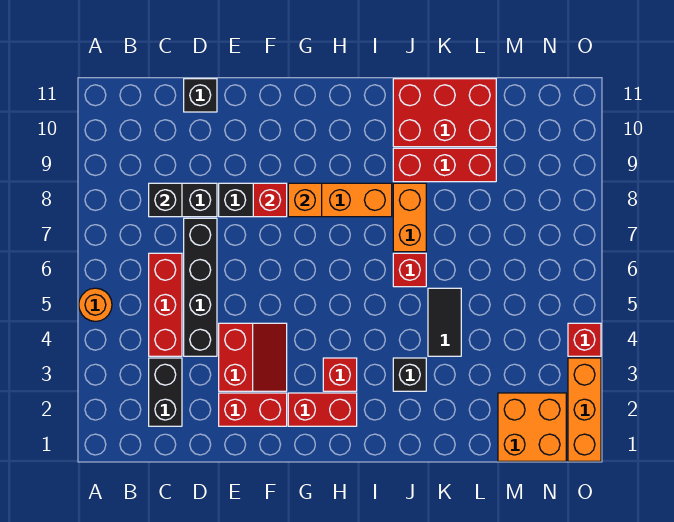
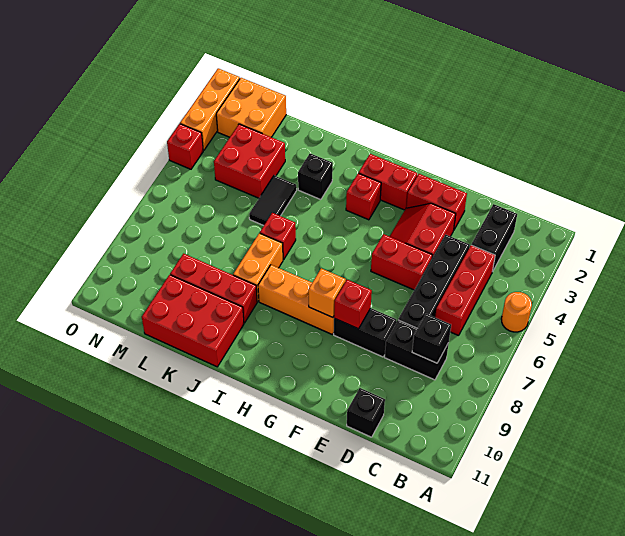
none -> red 1x2 brick [371,234,433,290]
none -> red 2x2 brick [214,124,285,198]

